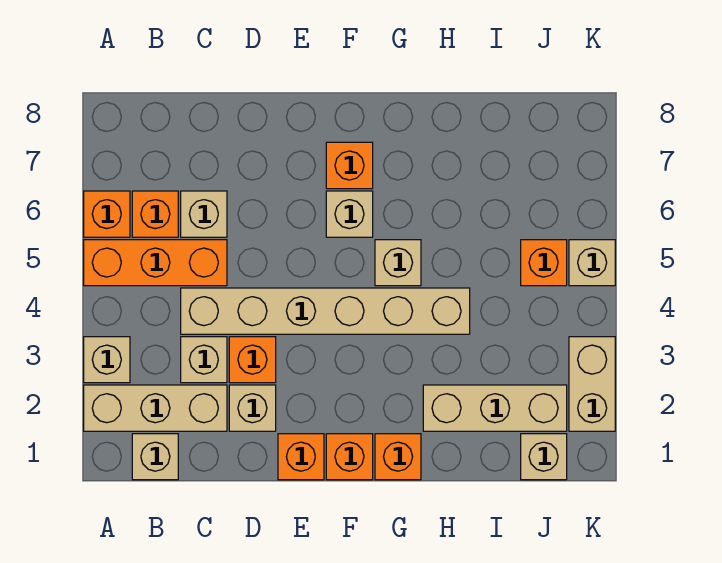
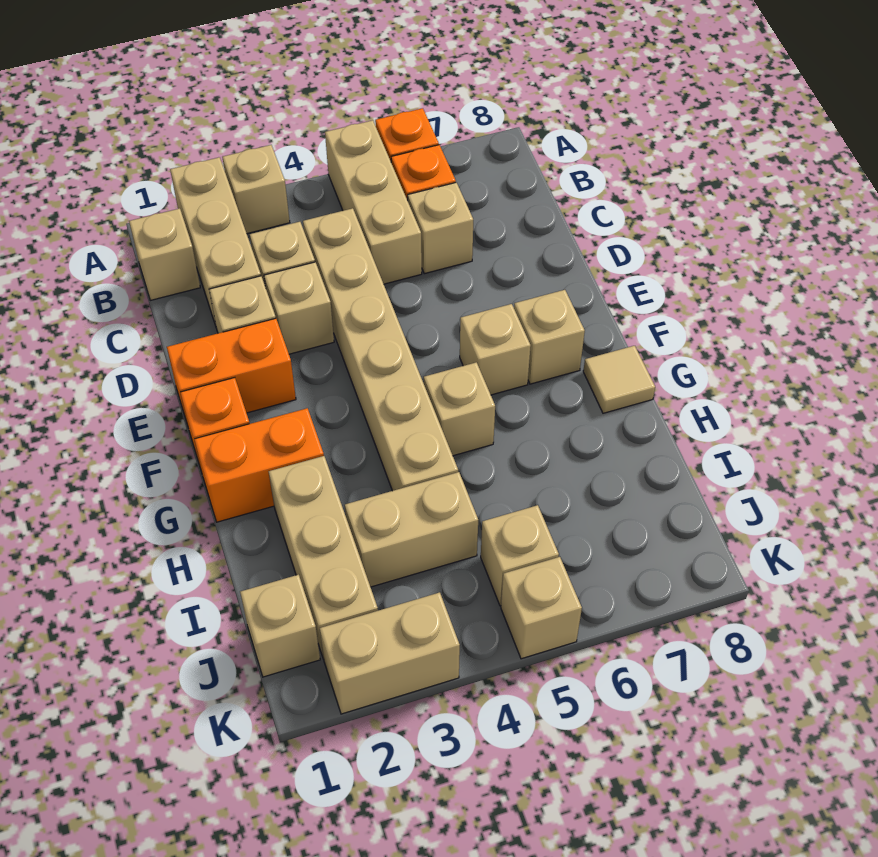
orange 1x3 brick [84,240,227,286] -> tan 1x3 brick [325,120,422,284]
orange 1x1 brick [229,337,276,383] -> tan 1x1 brick [264,262,334,354]
orange 1x1 brick [278,434,324,480] -> orange 1x2 brick [167,318,296,422]
orange 1x1 brick [326,142,373,189] -> tan 1x1 brick [514,290,585,384]
orange 1x1 brick [375,434,421,480] -> orange 1x2 brick [194,408,324,522]
none -> tan 1x1 tile [583,346,655,413]
none -> tan 1x2 brick [345,472,478,587]
orange 1x1 brick [521,240,567,286] -> tan 1x1 brick [481,505,559,606]

